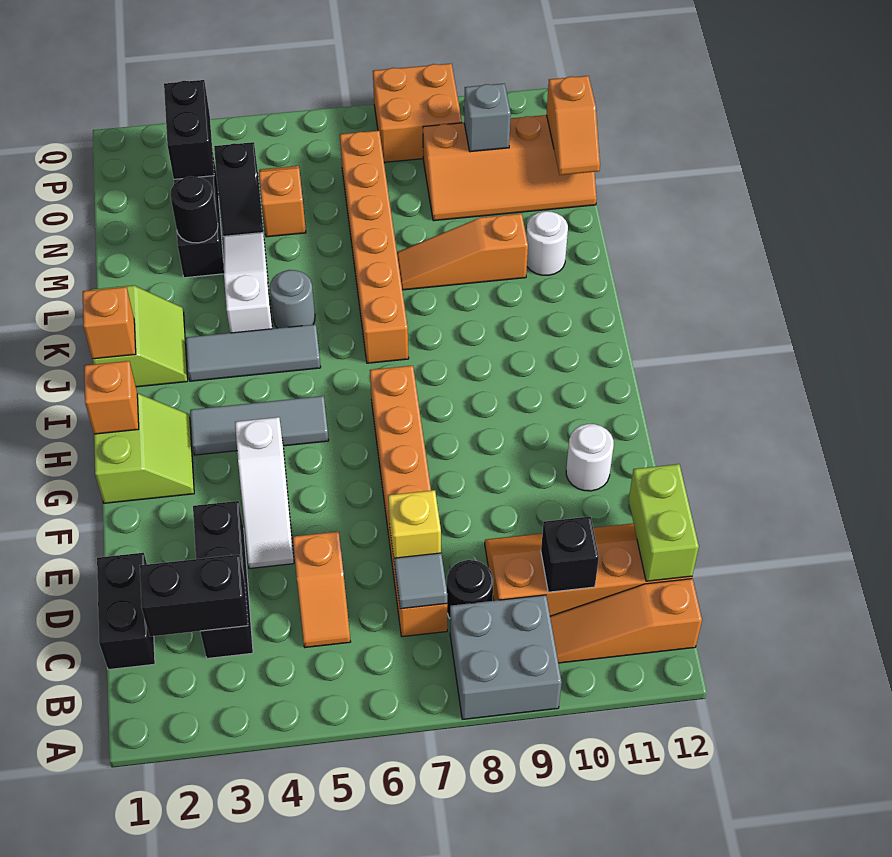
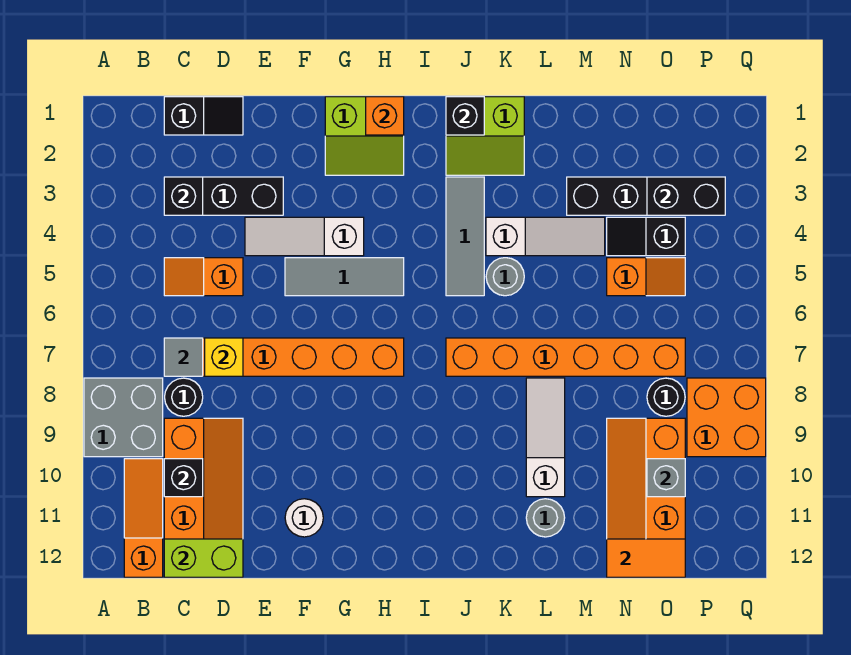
black 1x2 brick [97,553,155,670] -> black 1x2 slope [164,97,243,135]
black 1x2 brick [140,555,248,636] -> black 1x1 brick [164,177,203,215]
grey 1x3 tile [190,396,329,455] -> grey 1x3 tile turned to [285,258,404,296]
orange 1x1 brick [83,287,136,359] -> black 1x1 brick [446,97,484,135]
orange 1x3 slope [397,214,528,290] -> white 1x3 slope [526,378,565,497]
white 1x1 round brick [526,211,568,275] -> grey 1x1 round brick [526,499,565,537]
black 1x1 round brick [170,176,218,243] -> black 1x1 round brick moved to [647,378,685,416]
orange 1x2 slope [547,76,600,175] -> orange 1x2 tile [607,539,685,577]

